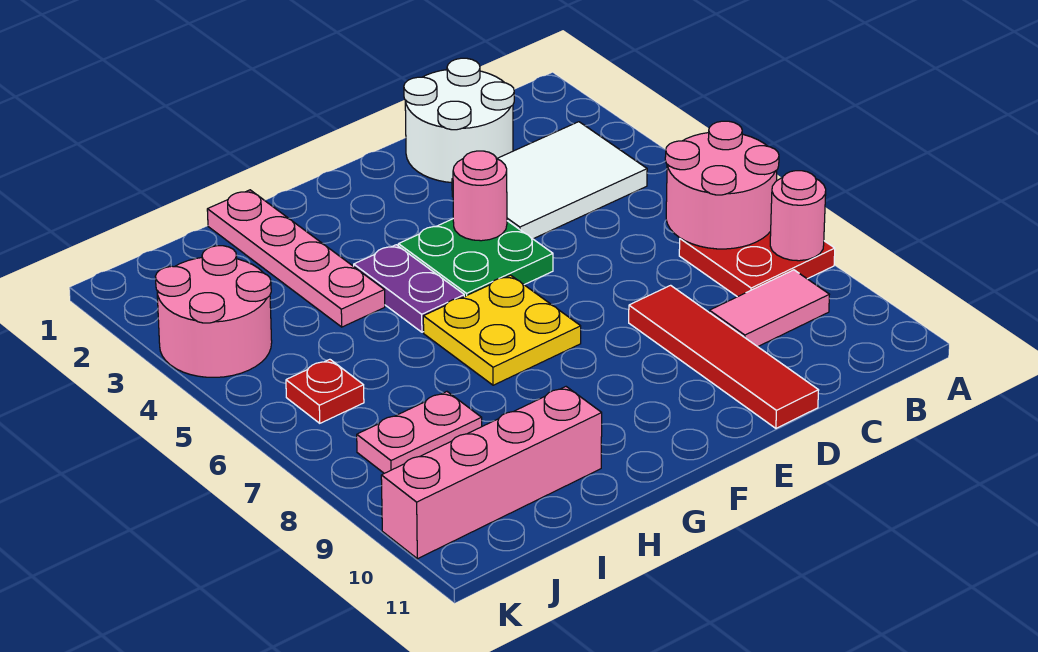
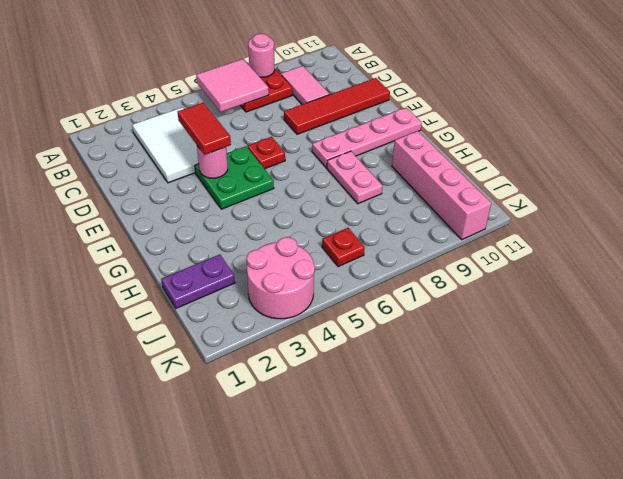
pink 2x2 round brick [665,121,779,249] -> pink 2x2 tile [196,59,269,112]
white 2x2 round brick [404,58,514,183] -> none
none -> red 1x2 tile [178,103,231,155]
none -> red 1x1 plate [247,137,285,169]
yellow 2x2 plate [423,275,581,385] -> none
purple 1x2 plate [354,245,464,332] -> purple 1x2 plate moved to [161,254,235,308]
pink 1x4 plate [207,190,385,327] -> pink 1x4 plate moved to [312,108,422,168]
pink 1x2 plate [357,392,482,473] -> pink 1x2 plate moved to [327,151,383,204]

